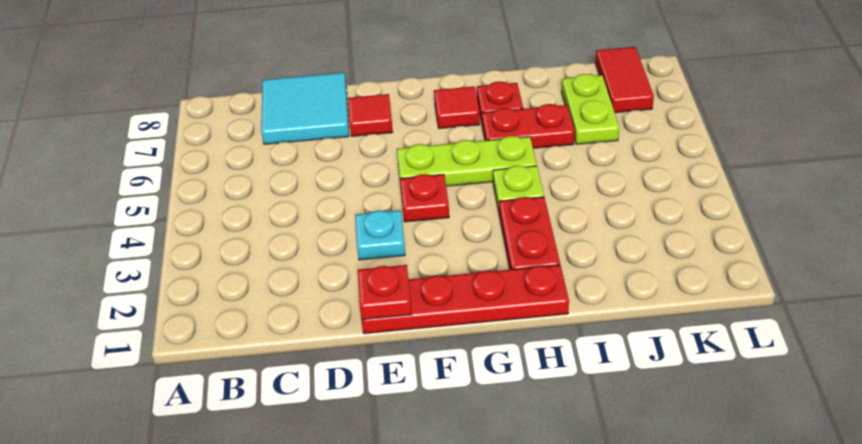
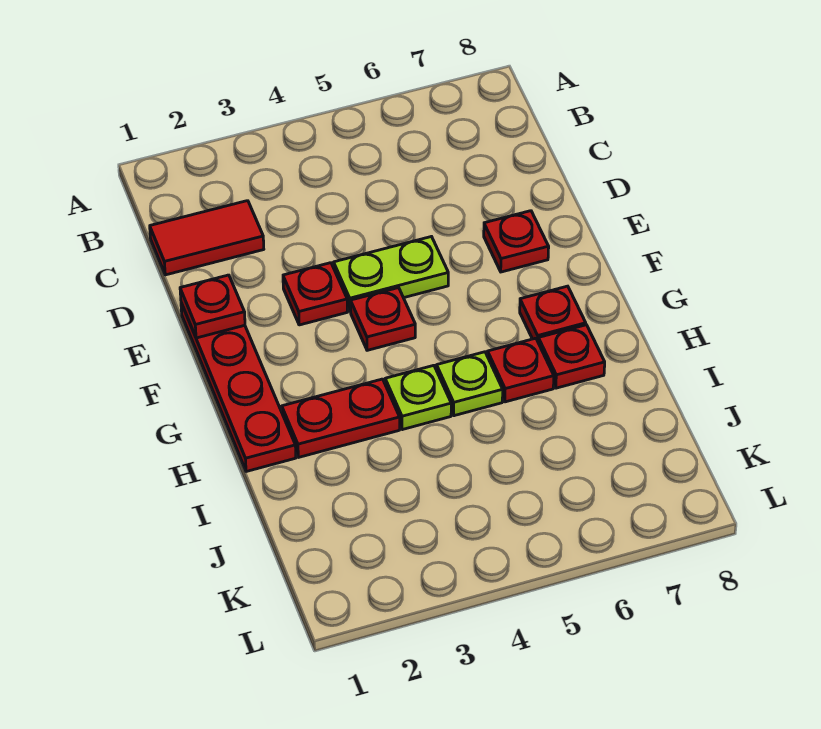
cyan 2x2 tile [261,73,349,144] -> none
cyan 1x1 plate [355,210,405,260] -> red 1x1 plate [283,263,347,325]
red 1x1 tile [348,94,393,136] -> red 1x1 plate [484,211,549,272]
lime 1x3 plate [397,136,537,186] -> lime 1x1 plate [437,352,503,416]
red 1x1 tile [434,87,480,129] -> red 1x1 plate [520,286,586,341]
red 1x2 plate [482,104,575,148] -> red 1x1 plate [488,338,554,402]
lime 1x2 plate [561,74,619,144] -> lime 1x2 plate moved to [334,237,448,312]
red 1x2 tile [595,47,654,113] -> red 1x2 tile moved to [150,201,264,275]

